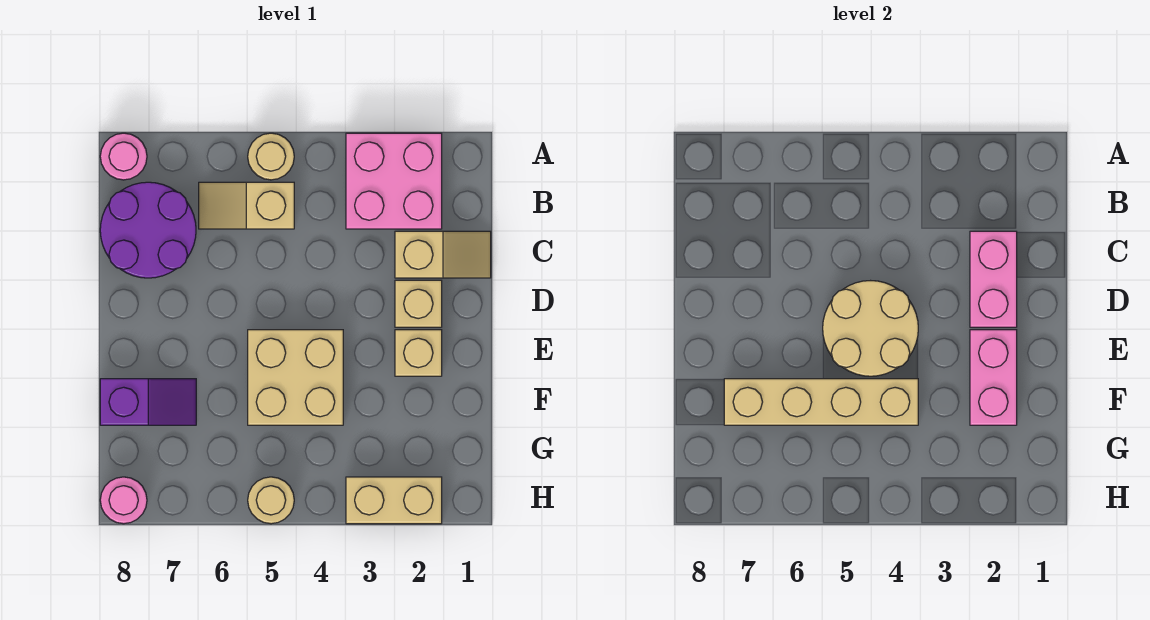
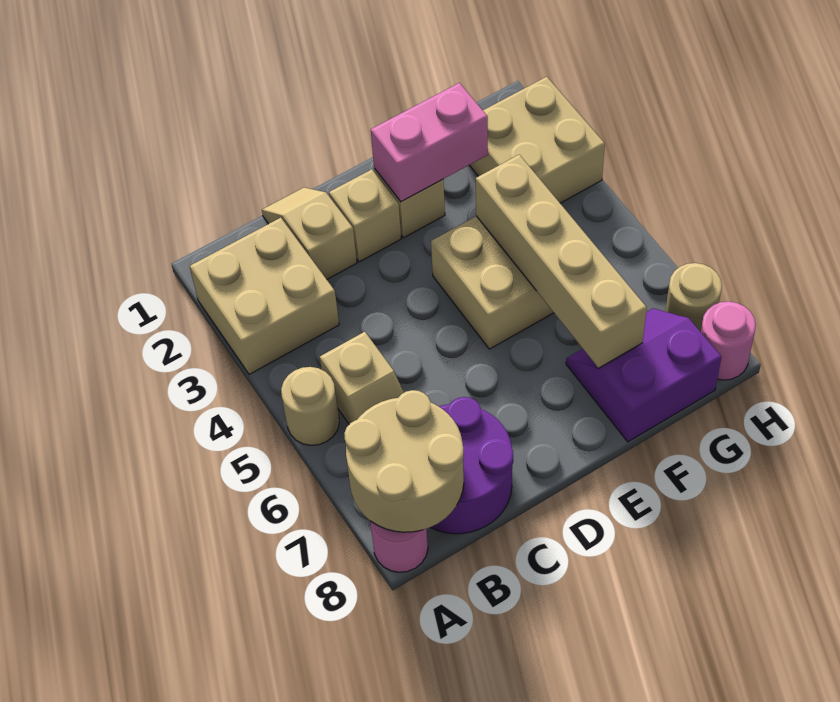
pink 2x2 brick [346,133,442,229] -> tan 2x2 brick [190,218,339,374]
pink 1x2 brick [970,231,1017,327] -> none
tan 2x2 round brick [823,281,918,376] -> tan 2x2 round brick moved to [344,390,464,532]
purple 1x2 slope [100,379,196,425] -> purple 2x2 slope [566,308,721,442]
tan 1x2 brick [346,477,442,524] -> tan 2x2 brick [470,77,605,203]
tan 1x1 round brick [248,477,294,524] -> tan 1x1 round brick moved to [665,263,722,332]

